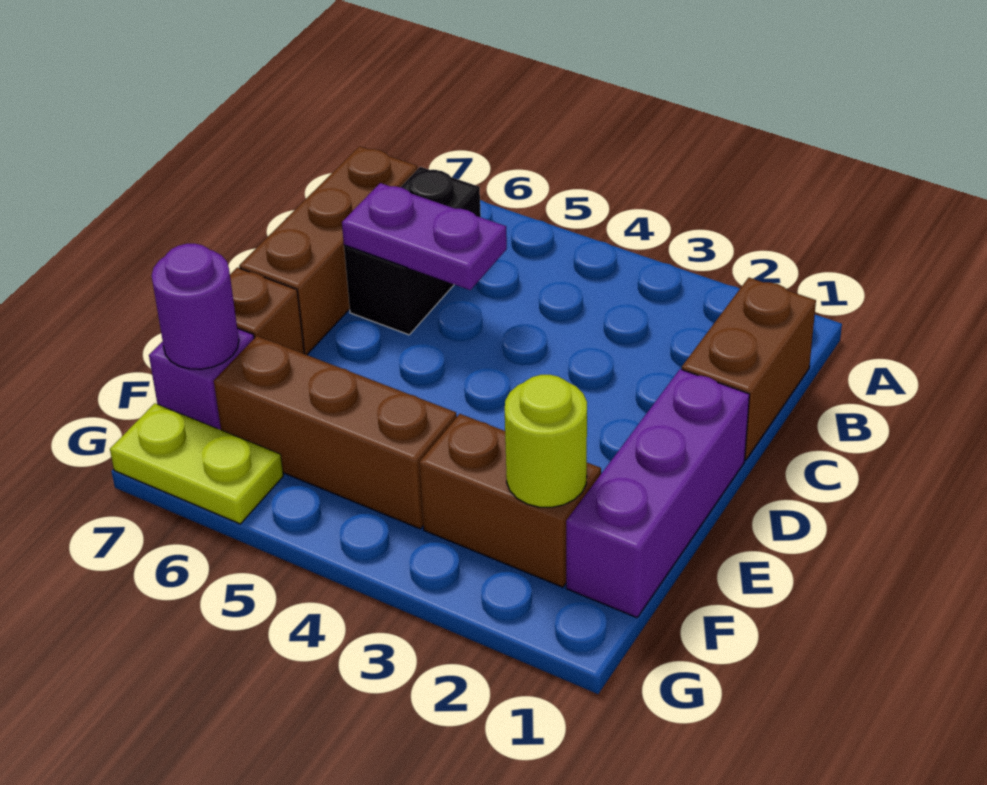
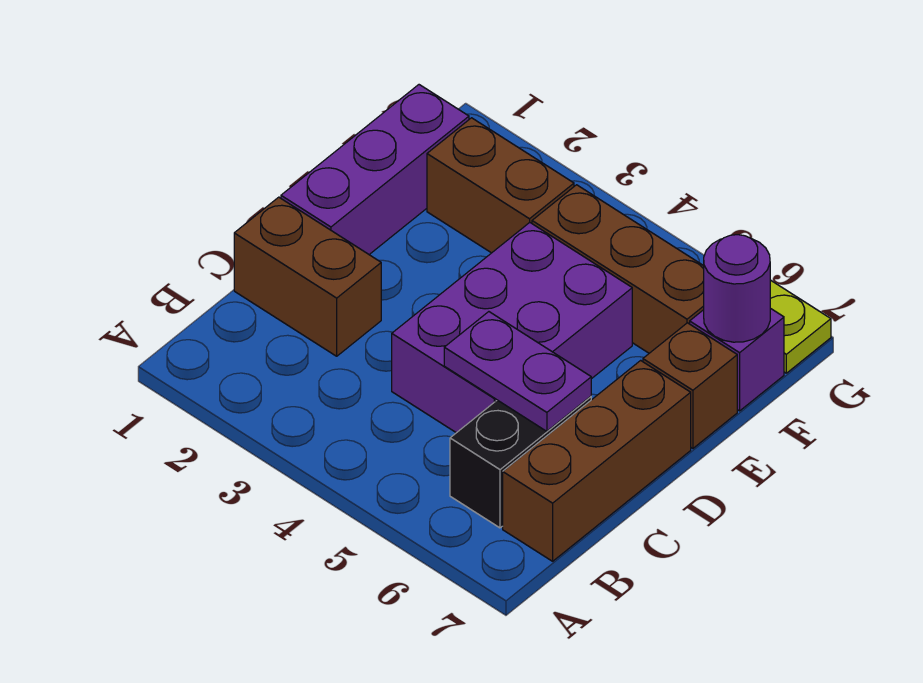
brown 1x2 brick [682,278,816,460] -> brown 1x2 brick turned to [234,197,381,356]
none -> purple 2x3 brick [392,223,632,433]
lime 1x1 round brick [505,375,587,507] -> none

